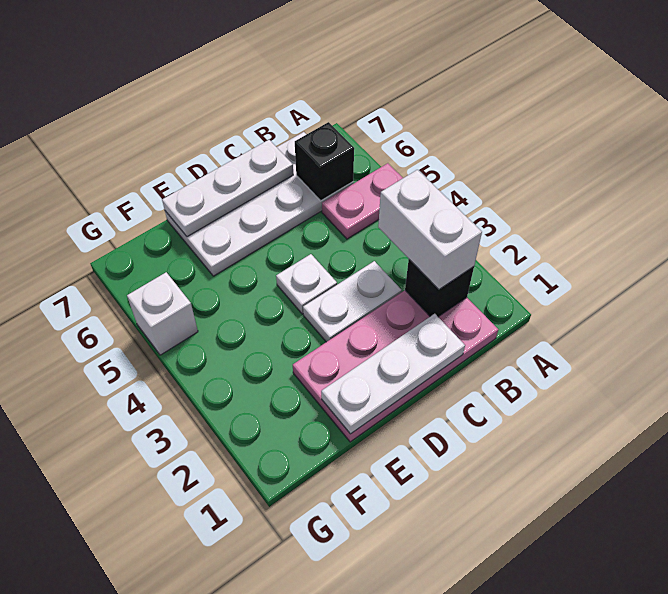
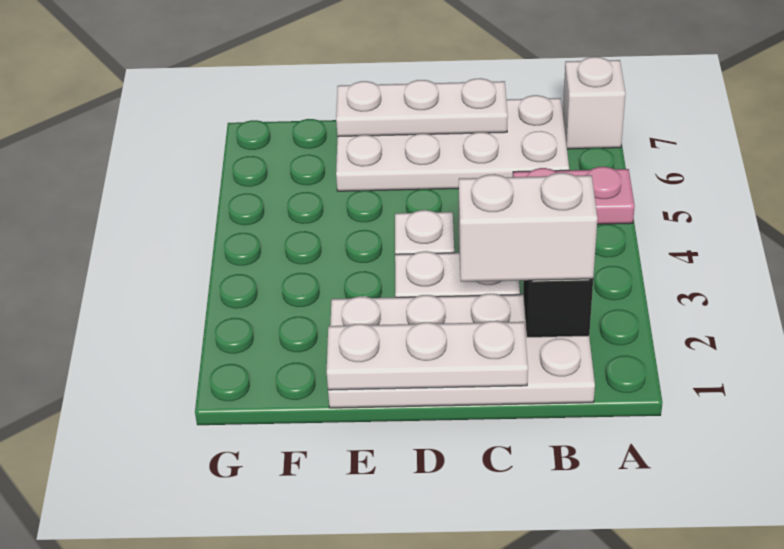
pink 2x4 plate [293,290,498,442] -> white 2x4 plate [328,294,595,408]
white 1x2 brick [378,170,482,289] -> white 1x2 brick turned to [459,173,598,282]
black 1x1 brick [295,122,354,201] -> none
white 1x1 brick [127,272,198,355] -> white 1x1 brick moved to [563,57,626,149]

